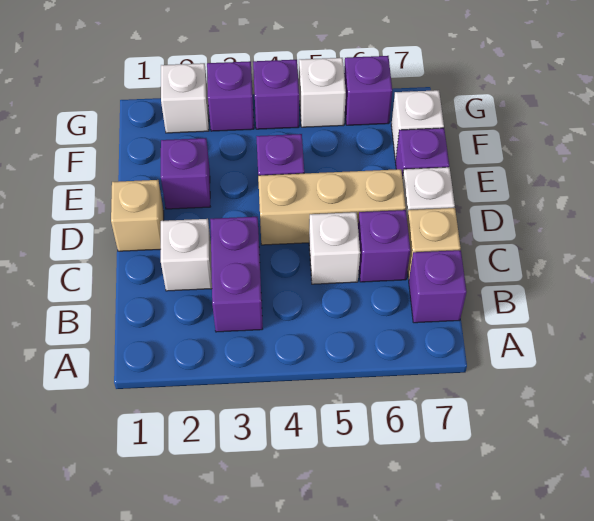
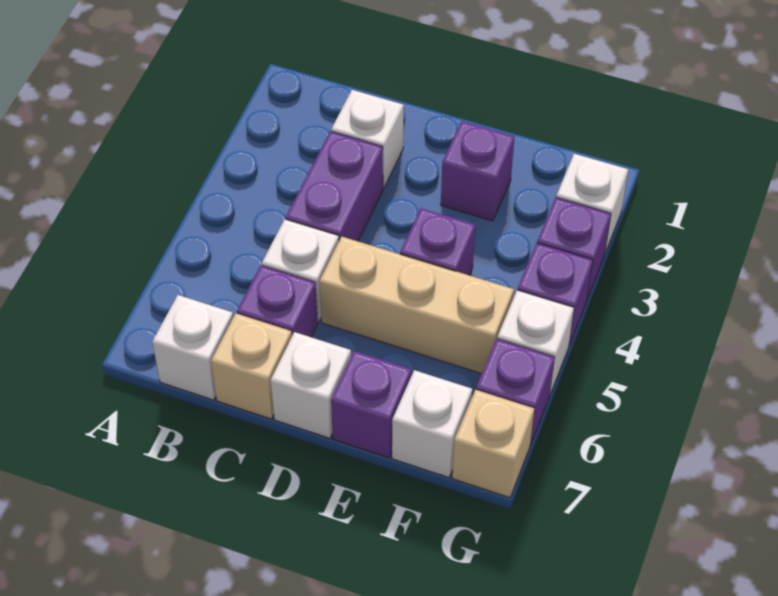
purple 1x2 brick [210,217,263,332] -> purple 1x2 brick turned to [286,131,383,241]
purple 1x1 brick [409,250,467,323] -> white 1x1 brick [152,295,233,400]
tan 1x1 brick [111,180,164,251] -> tan 1x1 brick moved to [452,390,534,498]
tan 1x3 brick [258,169,406,245] -> tan 1x3 brick turned to [319,237,514,374]

